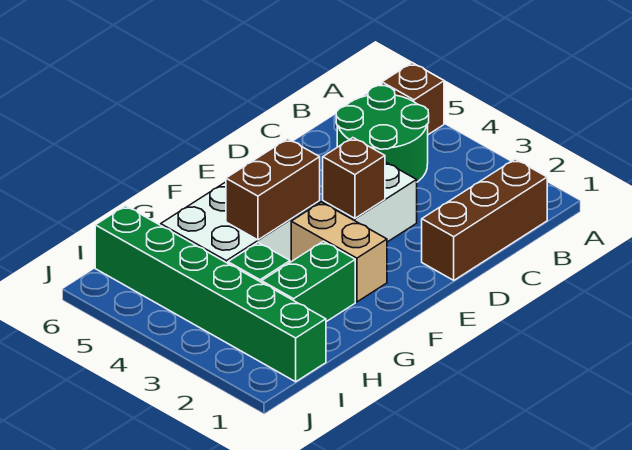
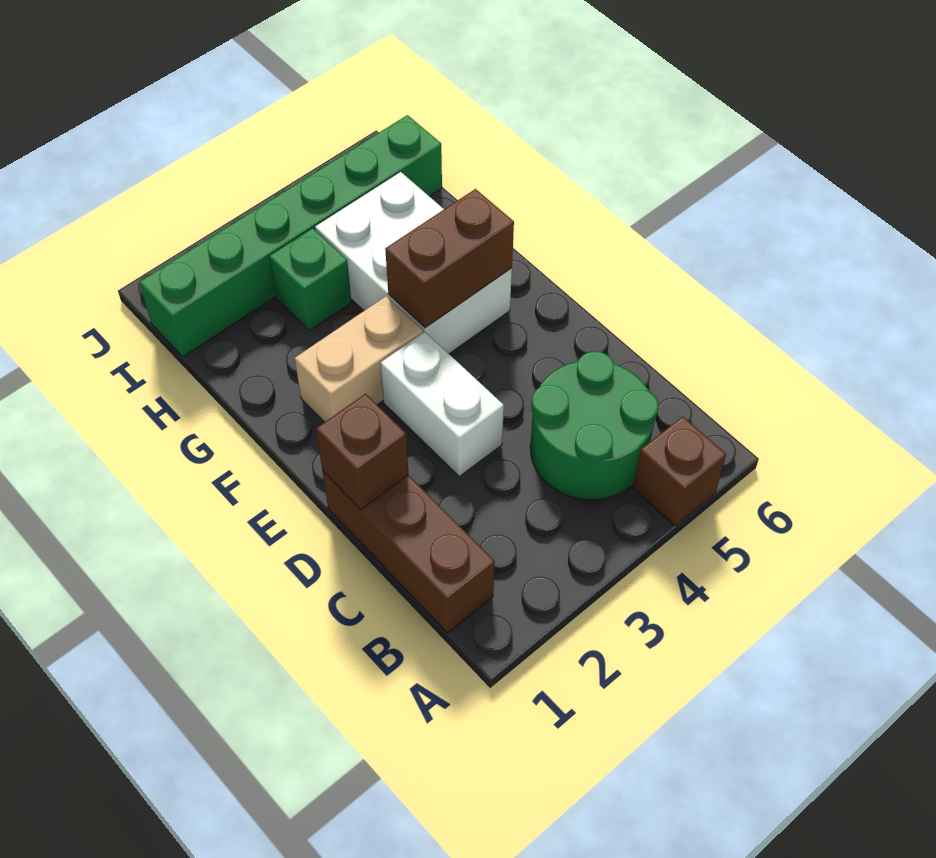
brown 1x1 brick [323,138,385,218] -> brown 1x1 brick moved to [316,394,408,510]
brown 1x2 brick [226,139,320,240] -> brown 1x2 brick turned to [385,189,514,328]
green 1x2 brick [262,241,355,322] -> none

